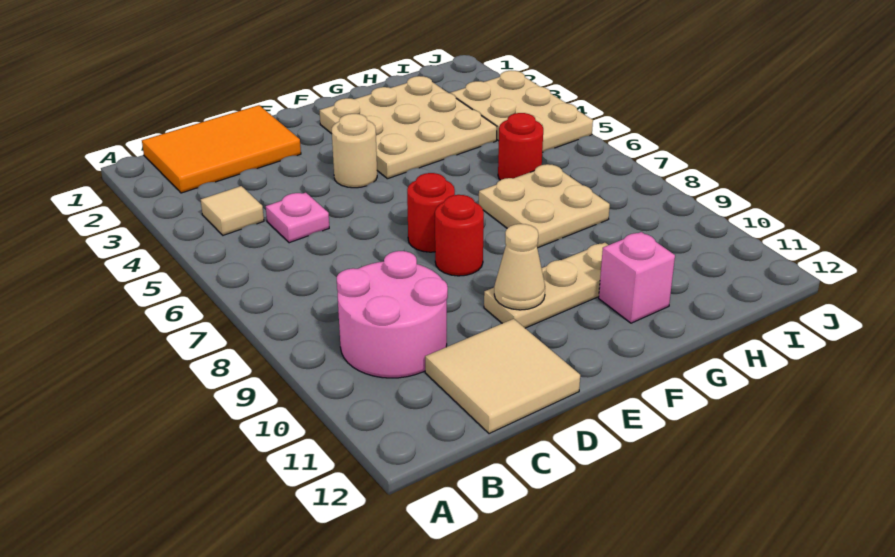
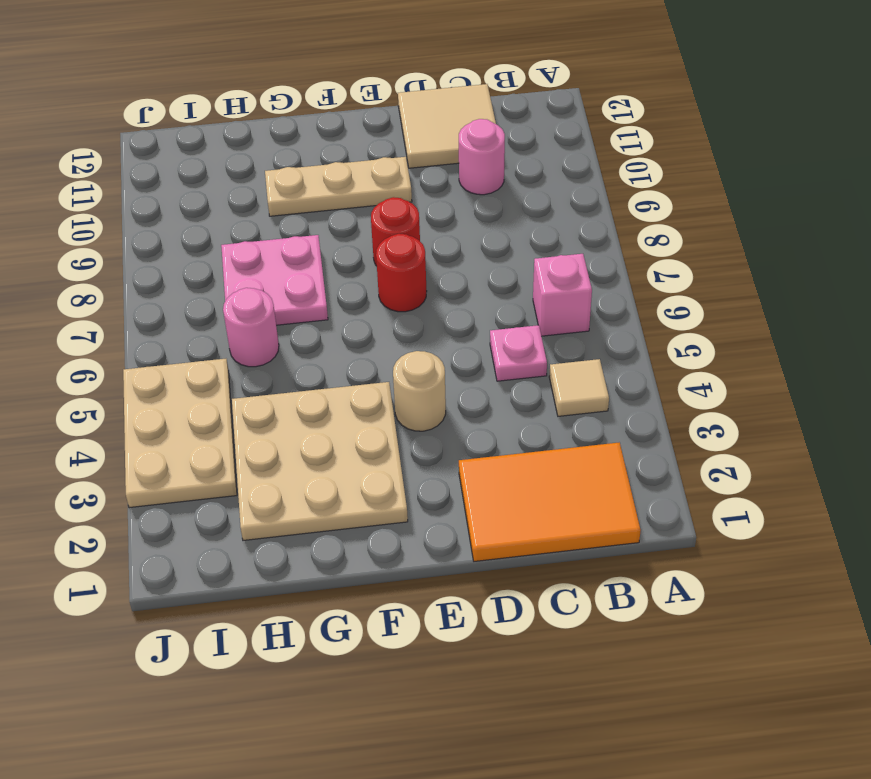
pink 2x2 round brick [337,251,448,378] -> pink 1x1 round brick [459,119,505,195]
tan 1x1 cone [494,224,545,310] -> none
tan 2x2 plate [479,164,610,248] -> pink 2x2 plate [221,235,328,325]
pink 1x1 brick [599,232,675,323] -> pink 1x1 brick moved to [533,254,592,336]
red 1x1 round brick [498,113,543,180] -> pink 1x1 round brick [223,288,279,367]

